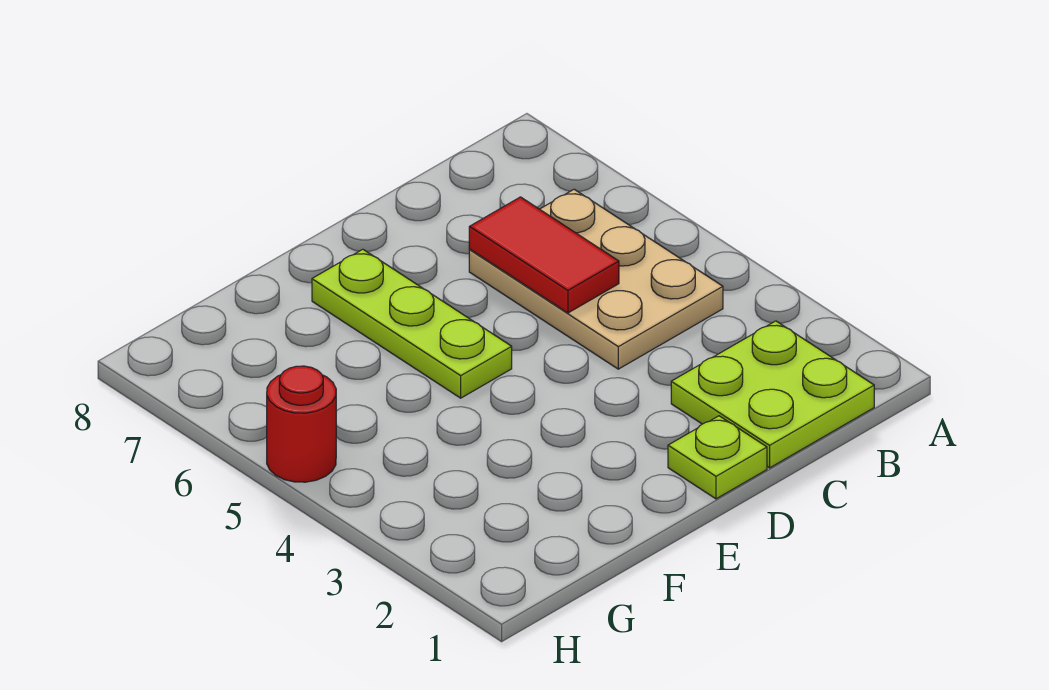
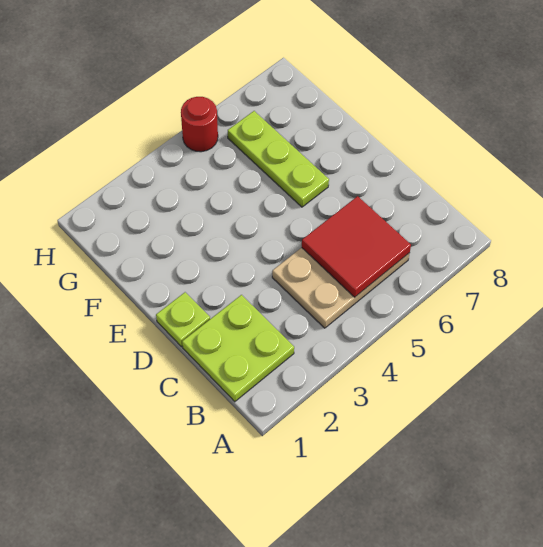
red 1x2 tile [469,197,619,313] -> red 2x2 tile [302,196,411,297]
lime 1x3 plate [312,249,512,398] -> lime 1x3 plate turned to [228,111,329,207]

